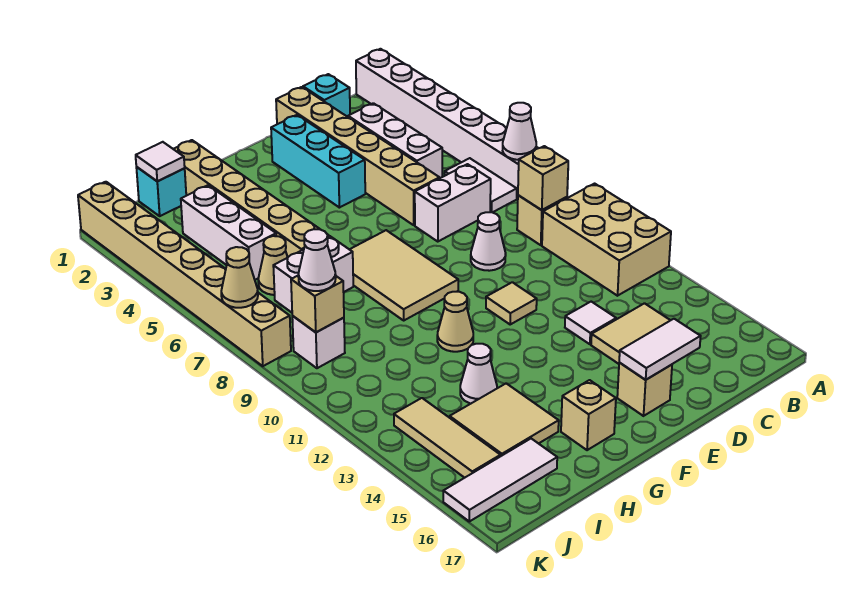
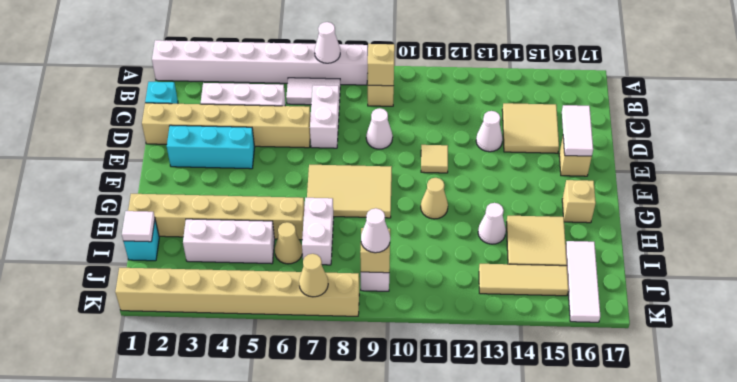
tan 2x3 brick [542,184,671,296] -> none
white 1x1 tile [565,302,616,344] -> white 1x1 cone [476,111,503,152]

